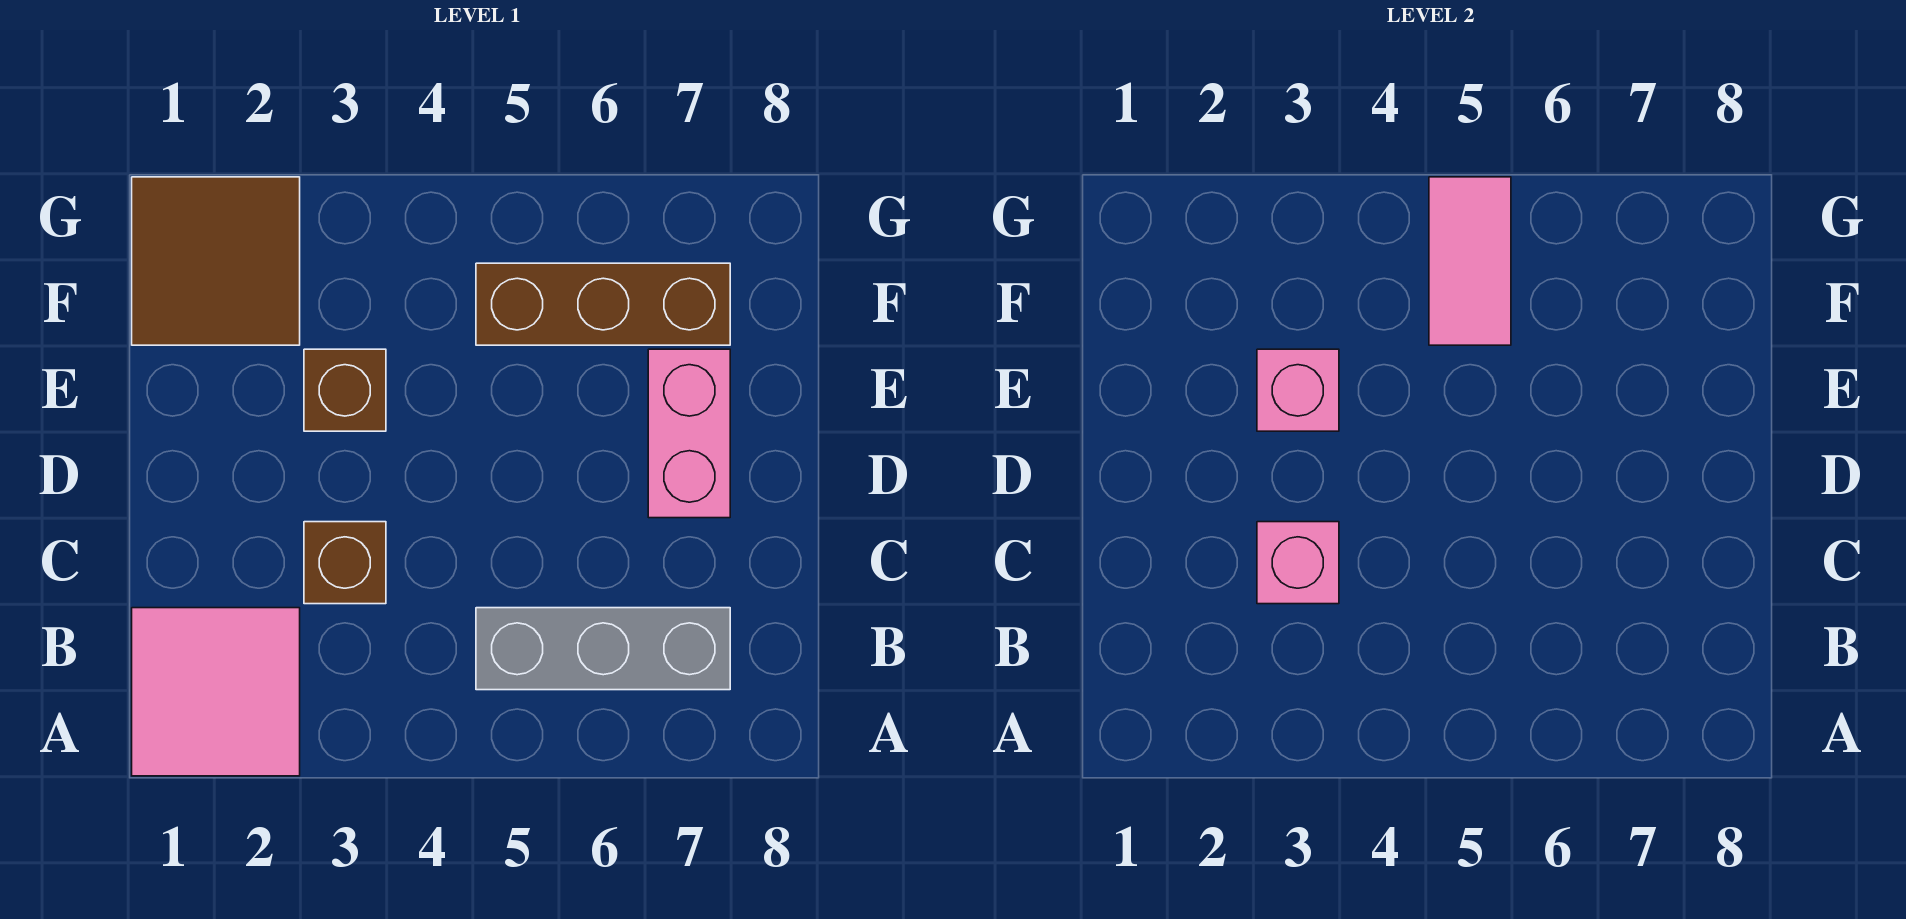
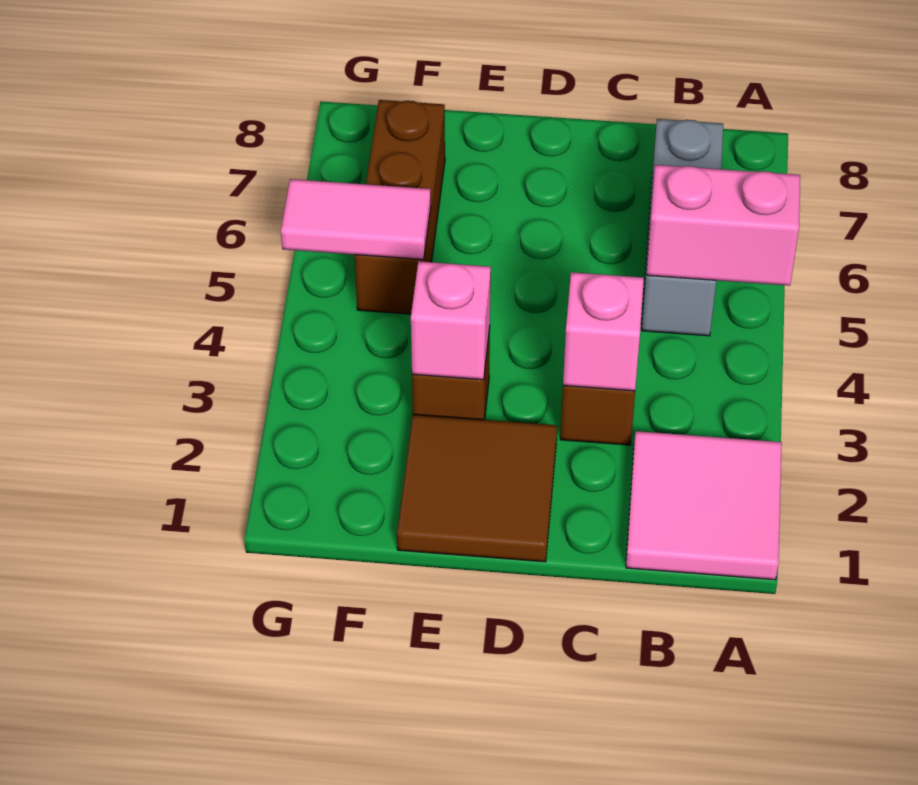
pink 1x2 brick [648,349,730,518] -> pink 1x2 brick moved to [647,165,800,286]
brown 2x2 tile [132,177,300,345] -> brown 2x2 tile moved to [397,414,557,562]

